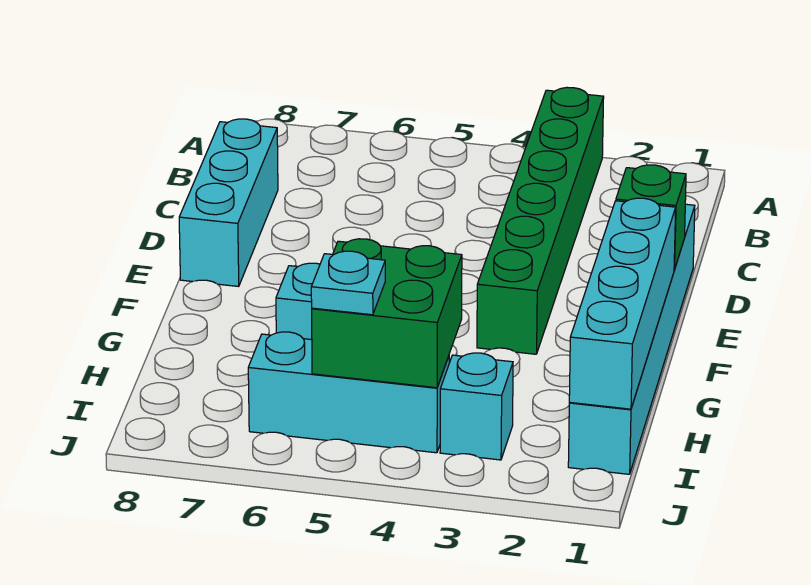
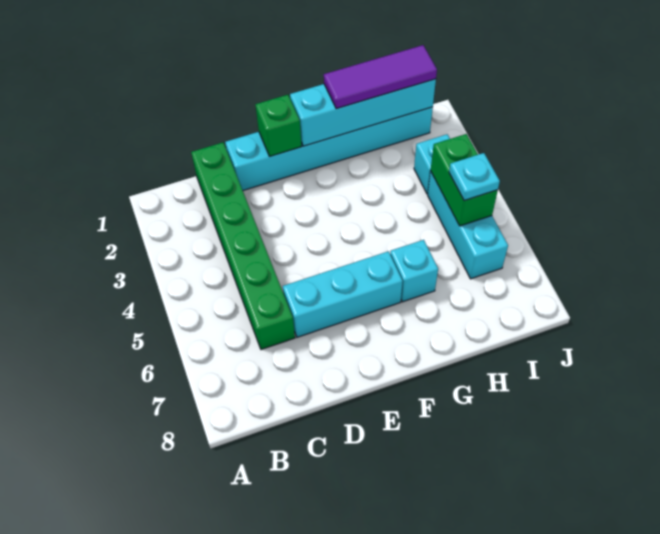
green 1x6 brick [477,87,604,354] -> green 1x6 brick turned to [191,143,295,349]
cyan 1x3 brick [179,119,278,286] -> cyan 1x3 brick moved to [283,251,403,337]
none -> purple 1x3 tile [324,45,437,109]
green 2x2 brick [312,239,462,388] -> green 1x2 brick [431,134,498,226]

